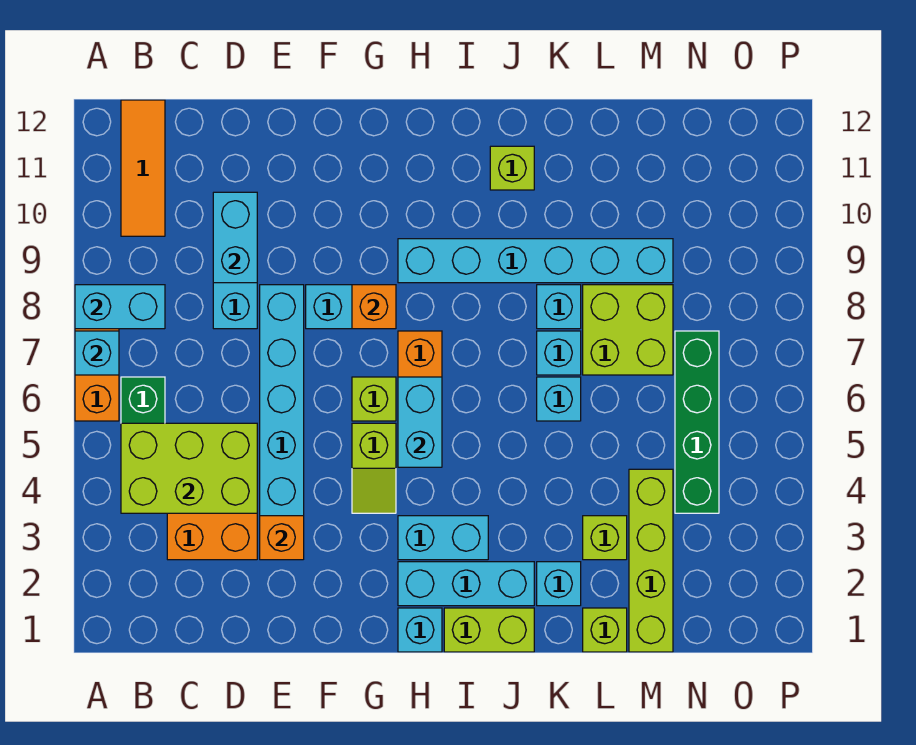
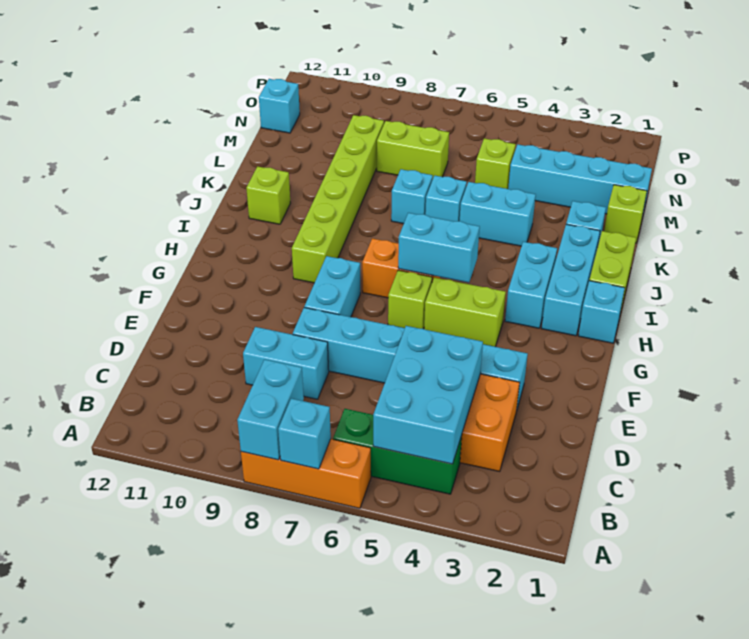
lime 2x3 brick [121,423,257,513] -> cyan 2x3 brick [373,326,483,464]
orange 1x3 tile [121,100,165,236] -> none
cyan 1x2 brick [213,192,257,283] -> cyan 1x2 brick moved to [460,182,536,246]
orange 1x1 brick [260,516,304,560] -> none
lime 1x2 slope [352,423,396,513] -> lime 1x2 brick [424,277,506,347]
orange 1x1 brick [352,285,396,329] -> none
cyan 1x6 brick [398,239,673,283] -> lime 1x6 brick [292,115,384,283]
cyan 1x1 brick [537,285,581,329] -> cyan 1x1 brick moved to [259,79,300,133]
lime 1x1 brick [583,516,627,560] -> lime 1x1 brick moved to [475,138,516,189]
lime 2x2 brick [583,285,673,375] -> lime 1x2 brick [377,121,449,180]
lime 1x4 brick [629,469,673,652] -> cyan 1x4 brick [508,144,652,214]
green 1x4 brick [675,331,719,513] -> none

